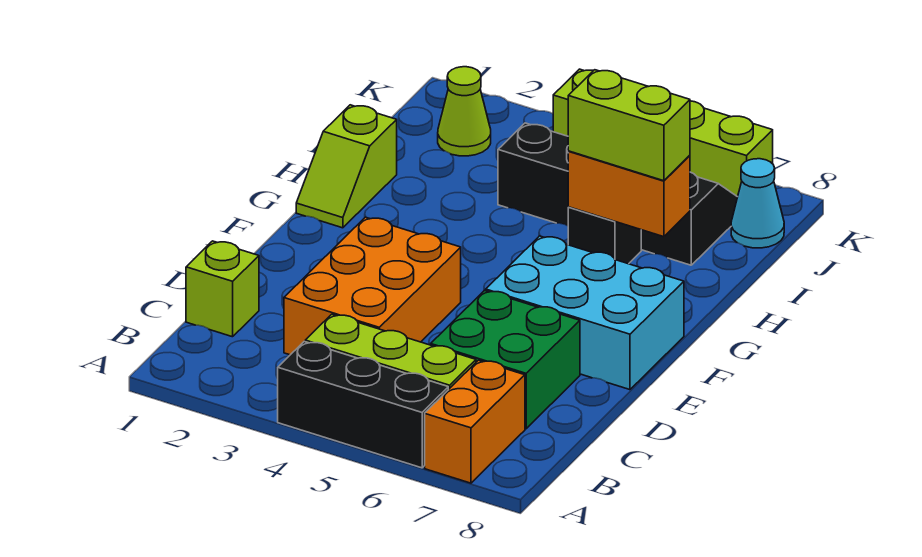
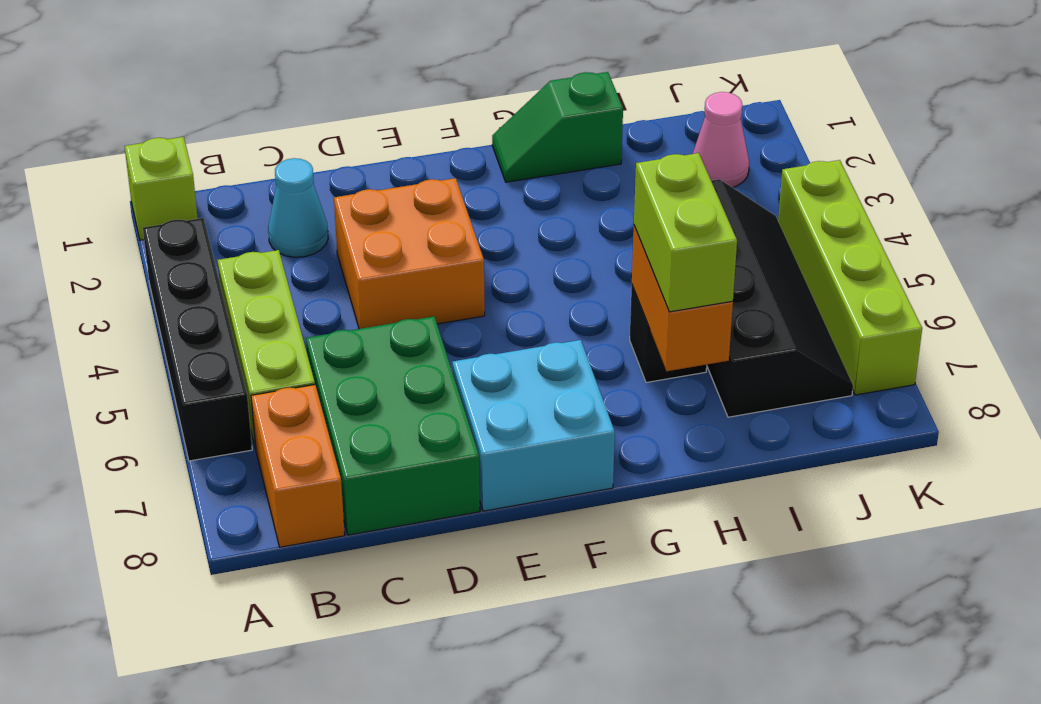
black 1x3 brick [278,342,448,468] -> black 1x4 brick [143,218,252,461]
orange 1x2 brick [425,360,525,483] -> orange 1x2 brick turned to [251,385,345,547]
lime 1x1 brick [186,241,259,337] -> lime 1x1 brick moved to [125,137,198,240]
orange 2x3 brick [284,217,461,355] -> orange 2x2 brick [334,178,485,329]
green 2x2 brick [431,291,580,429] -> green 2x3 brick [306,317,480,535]
cyan 2x3 brick [486,236,684,390] -> cyan 2x2 brick [452,340,615,511]
lime 1x2 slope [296,105,397,228] -> green 1x2 slope [492,72,623,182]
lime 1x1 cone [438,67,491,156] -> pink 1x1 cone [693,92,749,187]
cyan 1x1 cone [731,159,784,248] -> cyan 1x1 cone moved to [268,158,328,257]

